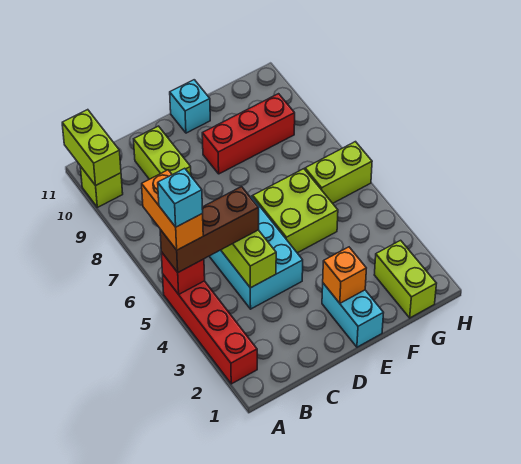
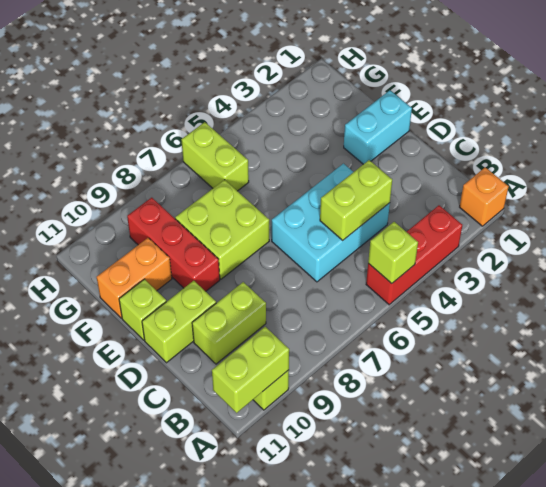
red 1x4 brick [163,275,257,384] -> red 1x3 brick [366,205,462,305]
red 1x1 brick [161,252,205,294] -> lime 1x1 brick [368,222,418,283]
brown 1x3 brick [160,187,259,272] -> none
orange 1x2 brick [142,170,203,250] -> orange 1x2 brick moved to [97,238,172,318]
cyan 1x1 brick [158,168,203,227] -> none
orange 1x1 brick [323,247,366,303] -> orange 1x1 brick moved to [460,167,509,226]
lime 2x2 brick [253,169,338,253] -> lime 2x2 brick moved to [175,180,269,279]
cyan 1x1 brick [170,80,210,133] -> lime 1x1 brick [119,279,166,340]
lime 1x2 brick [374,240,437,318] -> lime 1x2 brick moved to [142,281,216,363]

